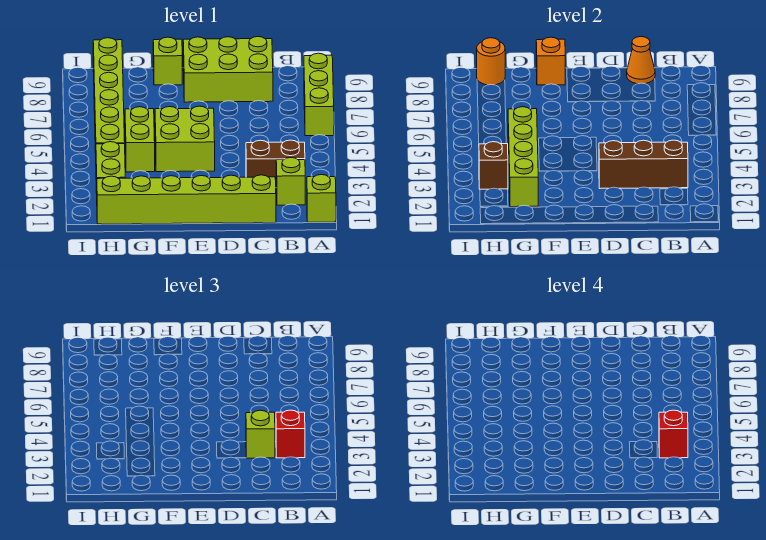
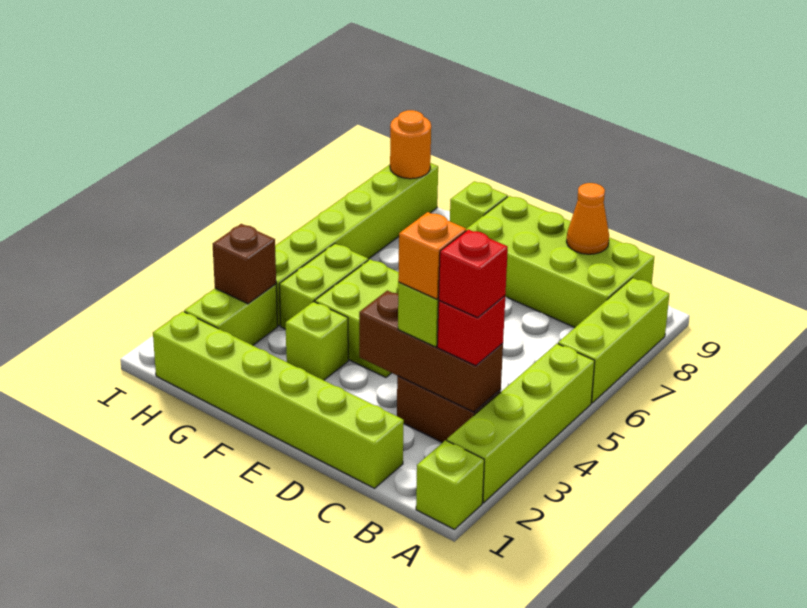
lime 1x1 brick [276,158,305,205] -> lime 1x1 brick moved to [286,301,348,380]
lime 2x3 brick [183,37,273,102] -> lime 2x4 brick [466,196,654,327]
orange 1x1 brick [536,37,565,85] -> orange 1x1 brick moved to [398,212,466,299]
lime 1x4 brick [508,107,538,207] -> lime 1x4 brick moved to [447,344,595,503]

